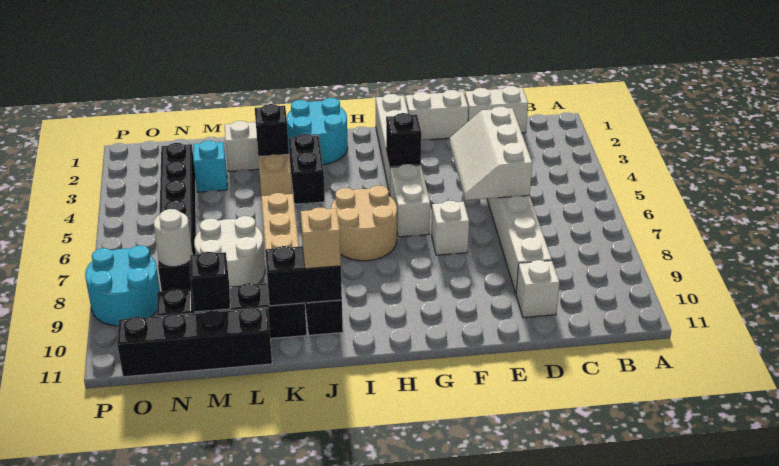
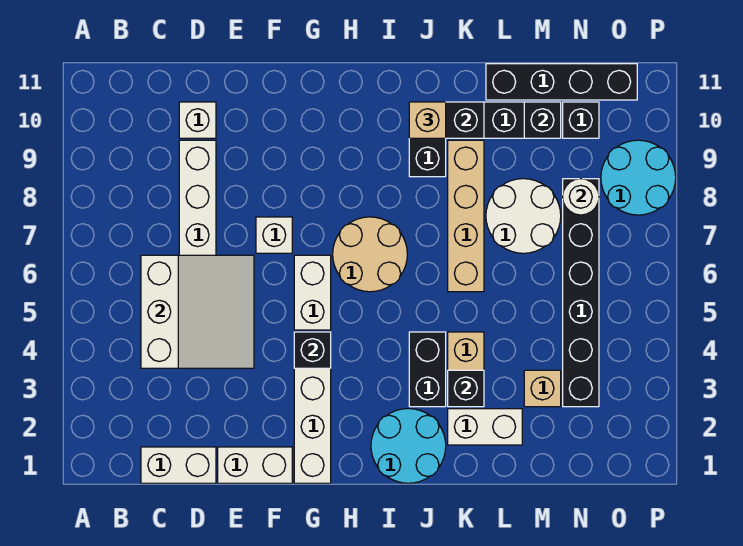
white 2x3 slope [449,106,532,200] -> white 3x3 slope [141,255,254,368]
cyan 1x1 brick [193,141,227,192] -> tan 1x1 brick [524,370,561,407]

